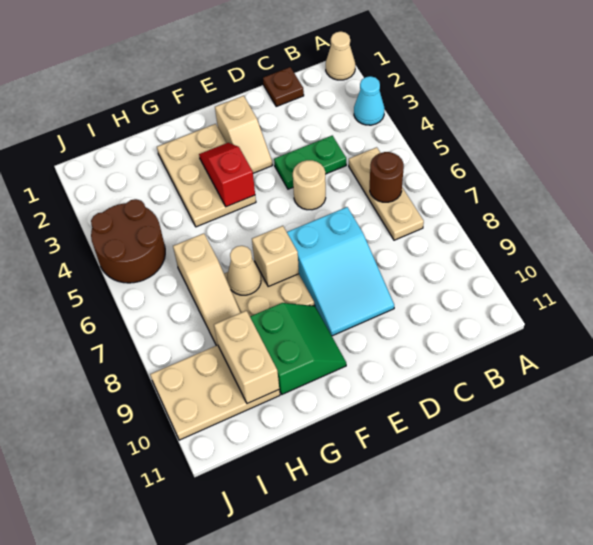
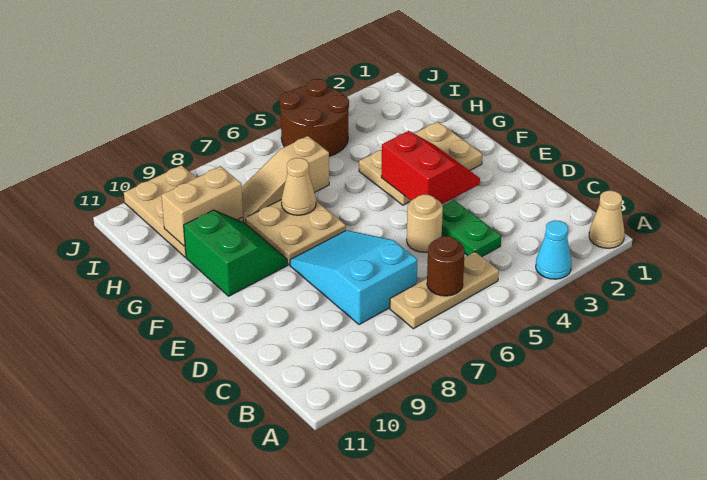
brown 1x1 plate [263,67,304,106] -> none
cyan 2x3 slope [287,207,394,336] -> cyan 2x3 slope turned to [290,230,417,325]
tan 1x2 slope [215,96,272,173] -> none
red 1x2 slope [199,143,255,207] -> red 2x2 slope [381,131,480,204]
tan 1x1 brick [252,226,299,286] -> none
green 2x2 slope [250,303,346,394] -> green 2x2 slope turned to [184,210,288,296]

